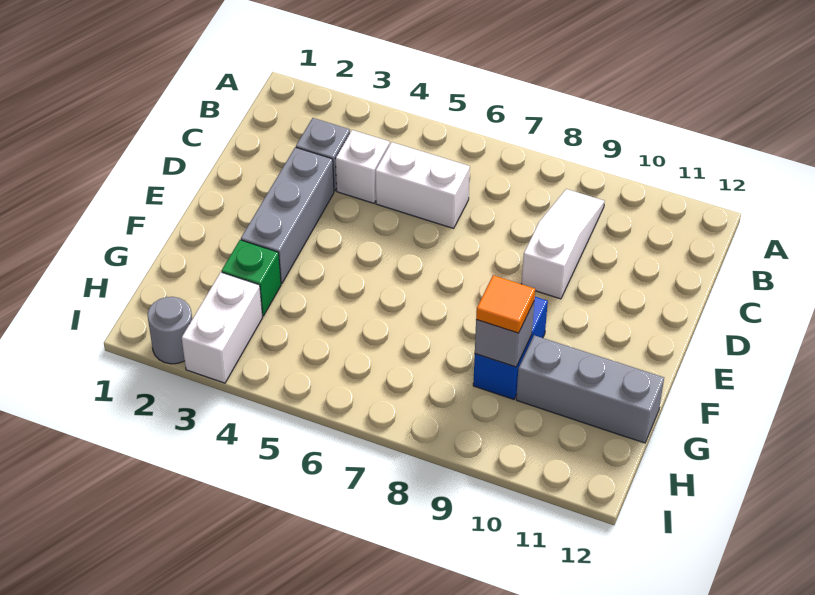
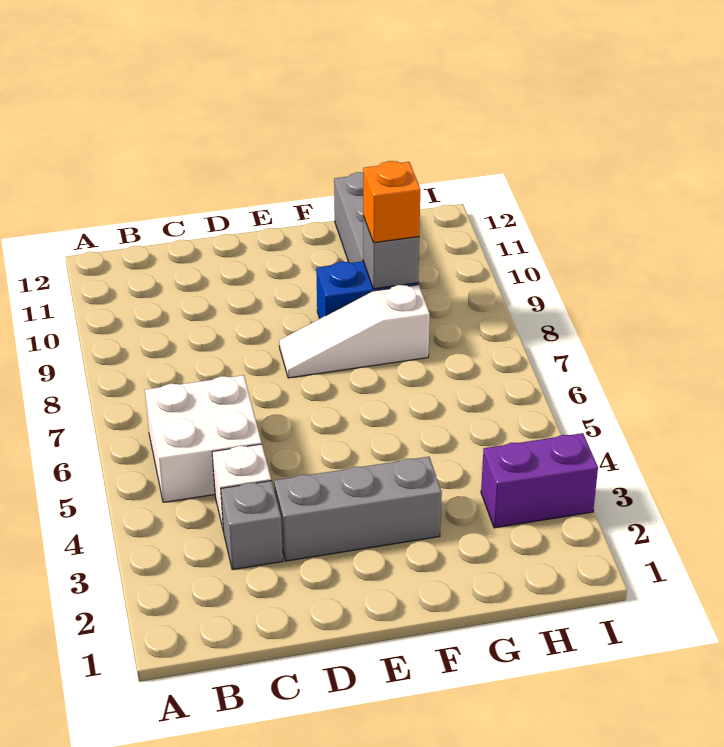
white 1x3 slope [522,189,605,299] -> white 1x3 slope moved to [279,285,430,378]
white 1x2 brick [375,142,470,228] -> white 2x2 brick [145,375,262,502]
green 1x1 brick [222,240,281,316] -> none
orange 1x1 tile [476,275,535,333] -> orange 1x1 brick [363,161,420,243]
white 1x2 brick [182,272,263,383] -> purple 1x2 brick [481,433,598,528]
grey 1x1 round brick [148,297,192,364] -> none

